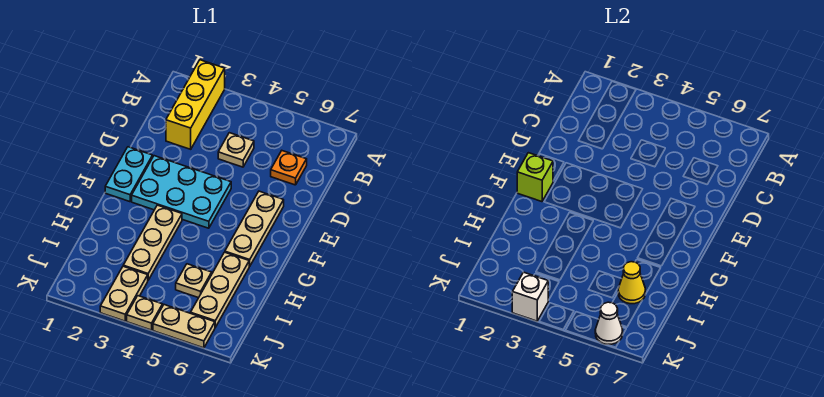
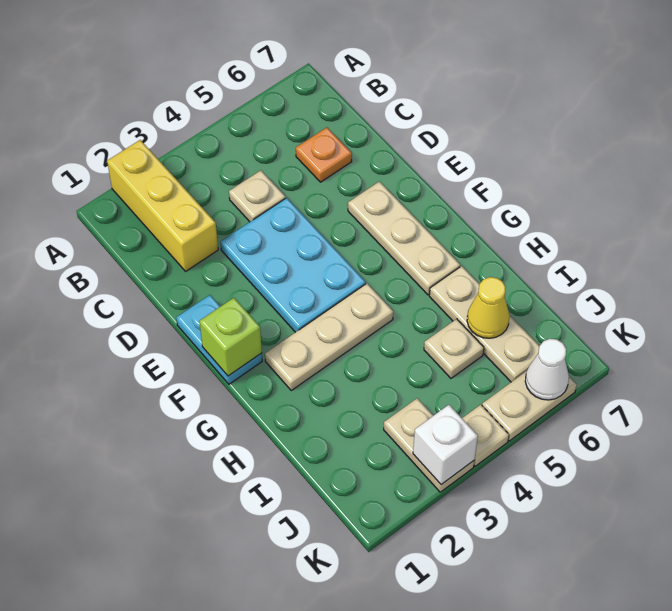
cyan 2x3 plate [132,156,231,228] -> cyan 2x3 plate turned to [220,198,366,332]
tan 1x3 plate [123,205,182,280] -> tan 1x3 plate turned to [265,284,393,390]

